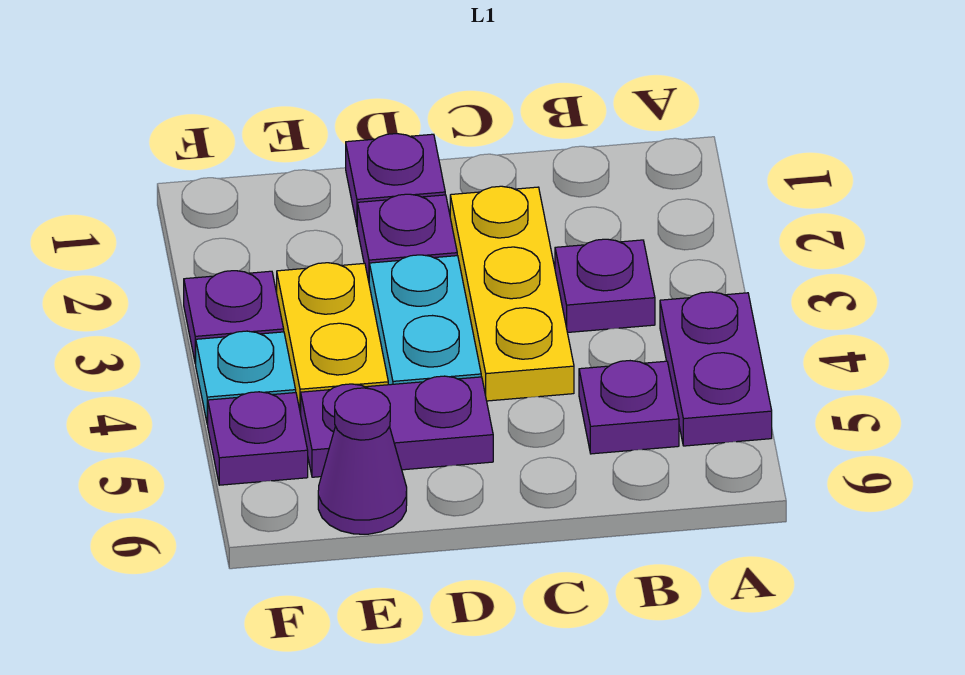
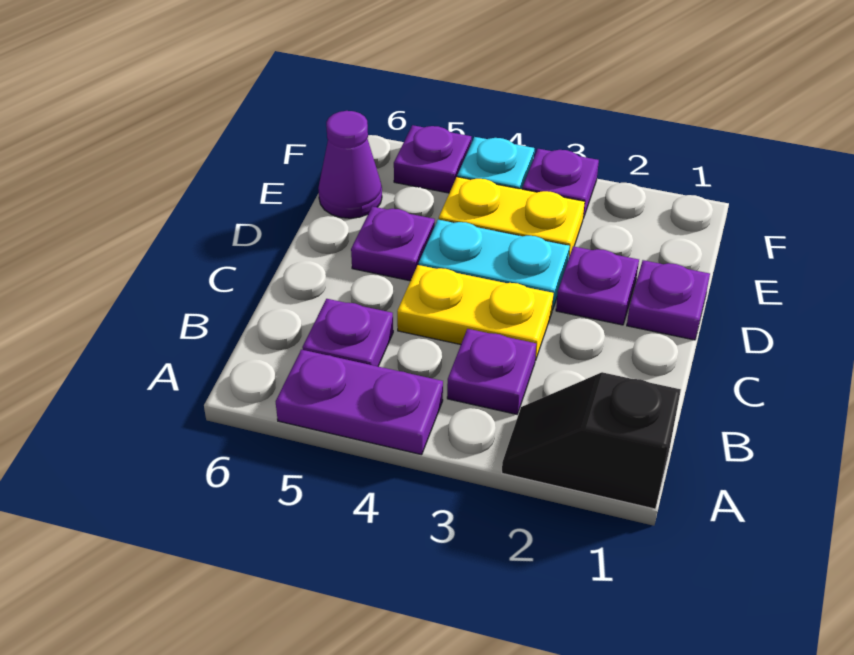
none -> black 1x2 slope [502,372,681,509]
yellow 1x3 plate [450,186,574,401] -> yellow 1x2 plate [397,265,553,361]
purple 1x2 plate [301,376,493,477] -> purple 1x1 plate [351,206,435,281]

